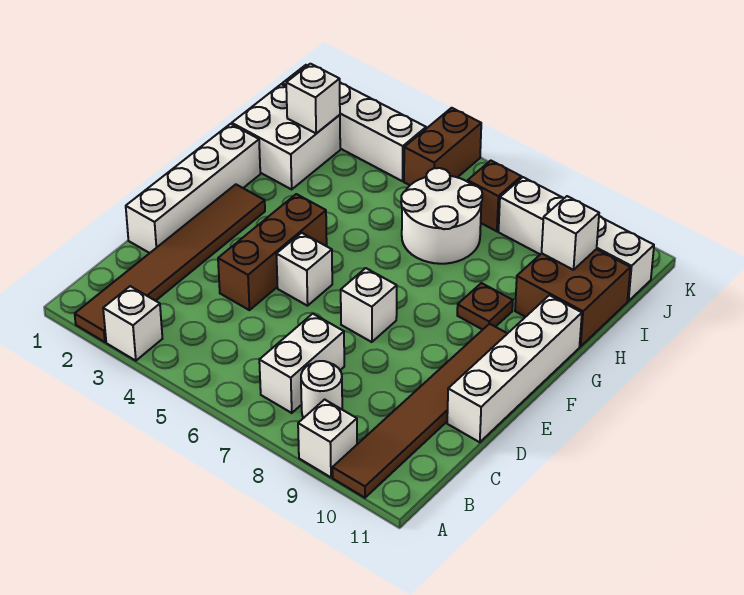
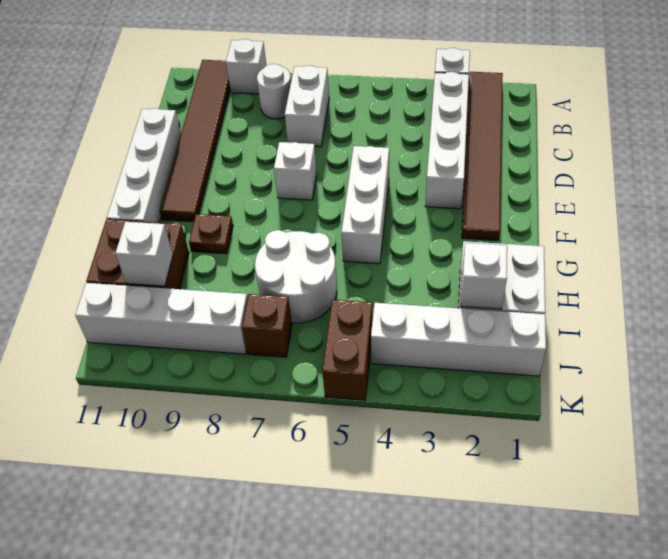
white 1x4 brick [126,124,260,253] -> white 1x4 brick moved to [425,72,469,209]
brown 1x3 brick [218,194,327,310] -> none
white 1x1 brick [276,233,332,306] -> white 1x3 brick [342,146,389,264]

